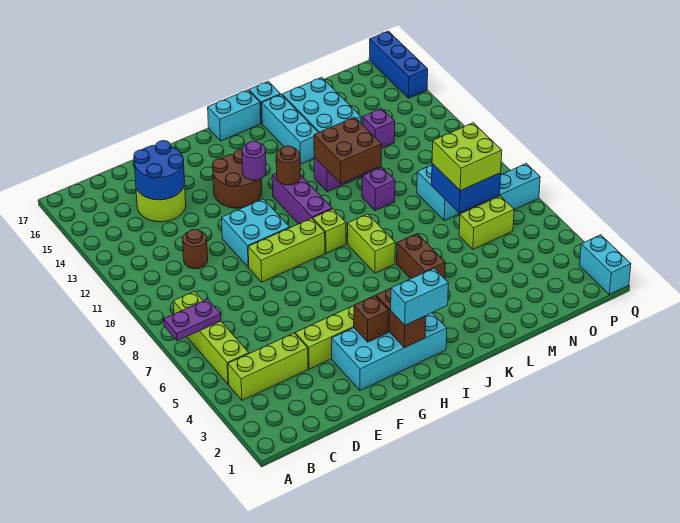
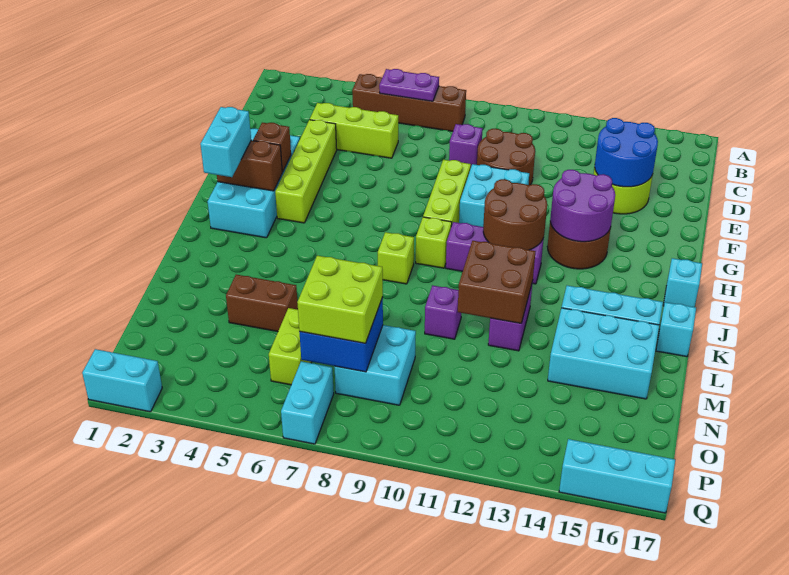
purple 1x2 plate [164,299,221,341] -> purple 1x2 plate turned to [379,69,439,101]
lime 1x3 brick [228,333,308,400] -> lime 1x3 brick turned to [310,103,398,158]
lime 1x4 brick [173,291,249,384] -> brown 1x4 brick [352,74,466,131]
brown 1x1 round brick [183,229,208,269] -> brown 2x2 round brick [477,129,535,185]
purple 1x1 round brick [242,141,266,180] -> purple 2x2 round brick [550,170,615,242]
brown 1x1 round brick [276,146,301,185] -> brown 2x2 round brick [483,179,547,250]
cyan 1x2 brick [208,90,261,141] -> cyan 1x1 brick [663,258,702,307]
lime 1x2 brick [348,214,395,273] -> lime 1x1 brick [378,232,414,284]
brown 1x2 brick [397,234,445,279] -> brown 1x2 brick moved to [226,275,298,332]
purple 1x1 brick [363,108,395,148] -> purple 1x1 brick moved to [449,124,483,166]
blue 1x3 brick [369,31,428,98] -> cyan 1x3 brick [559,439,675,513]

